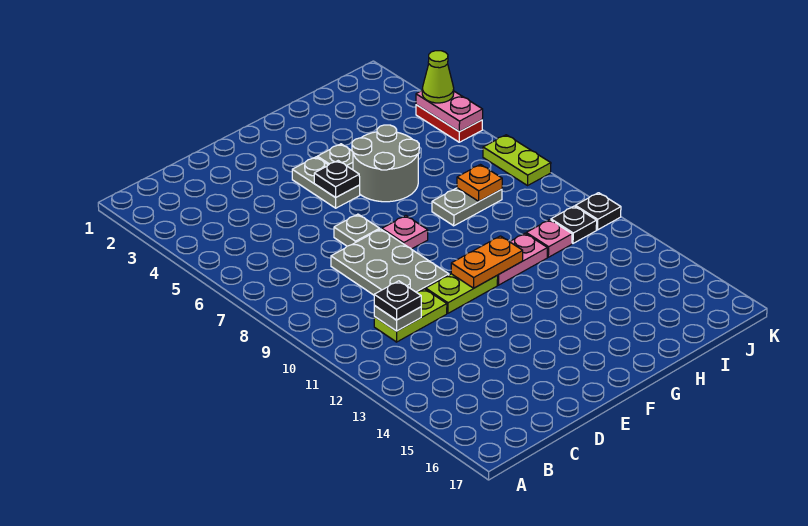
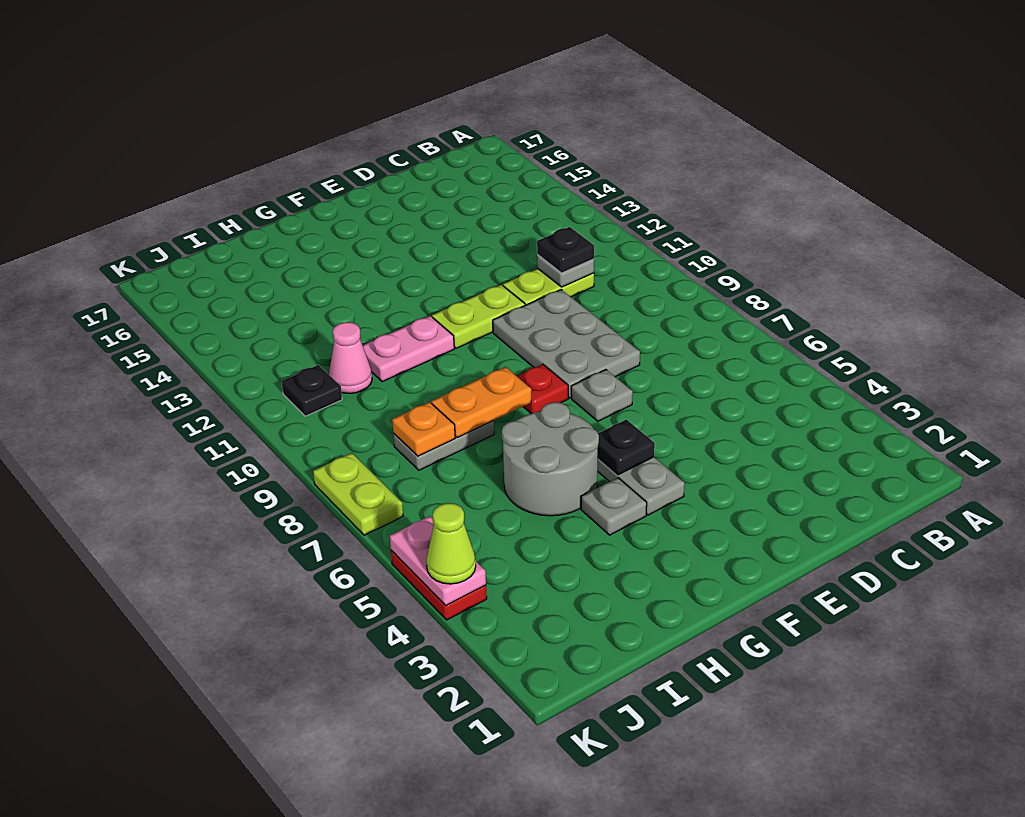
pink 1x1 plate [382,216,428,249] -> red 1x1 plate [517,364,568,413]
orange 1x2 plate [451,236,523,288] -> orange 1x2 plate moved to [431,367,531,438]
pink 1x1 plate [526,220,572,257] -> pink 1x1 cone [329,322,372,393]
black 1x1 plate [575,193,621,230] -> none

